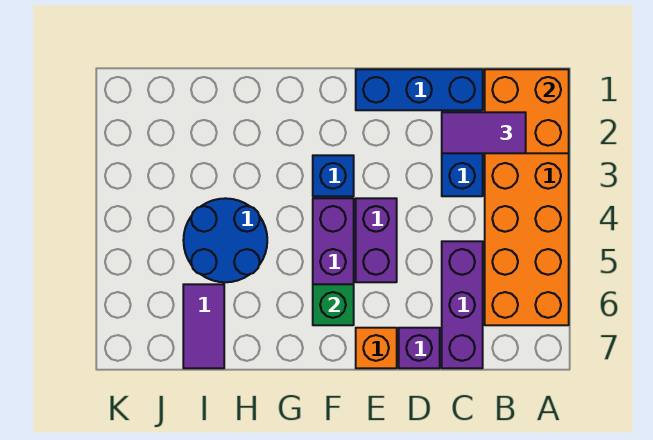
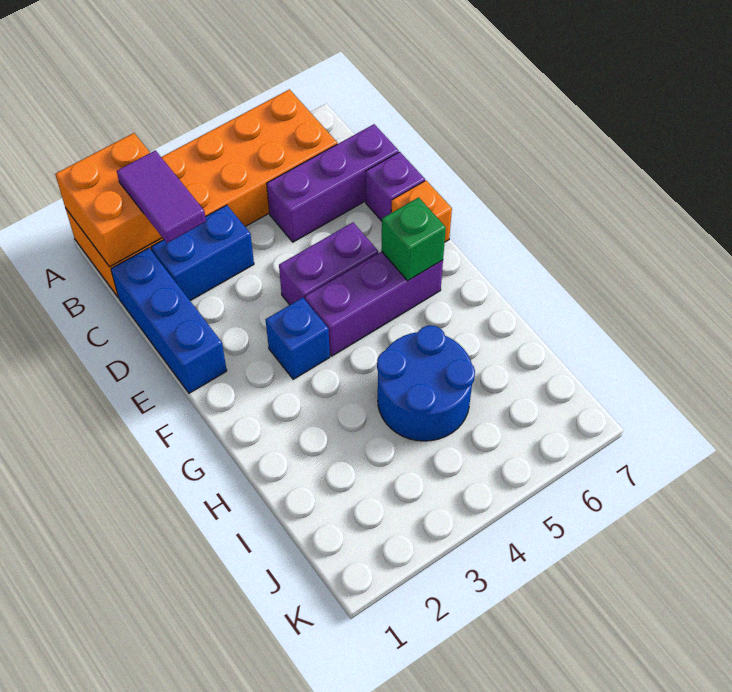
purple 1x2 tile [183,284,224,368] -> none

